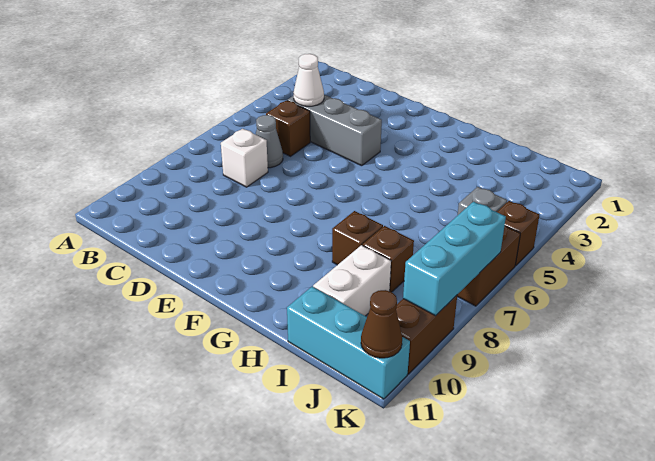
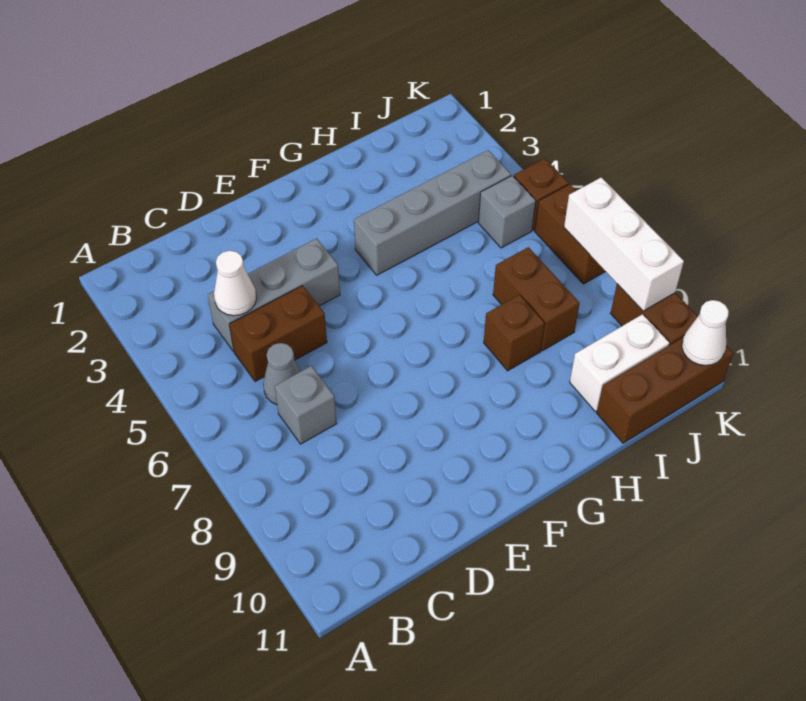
brown 1x1 brick [266,100,310,156] -> brown 1x2 brick [229,286,327,382]
white 1x1 brick [221,129,268,187] -> grey 1x1 brick [275,366,337,444]
none -> grey 1x4 brick [354,150,511,275]
brown 1x1 brick [363,226,414,292] -> brown 1x2 brick [493,247,580,351]
white 1x2 brick [313,245,391,316] -> white 1x2 brick turned to [570,314,670,411]
cyan 1x3 brick [287,287,410,399] -> brown 1x3 brick [597,337,733,443]
cyan 1x3 brick [403,202,506,316] -> white 1x3 brick [564,177,684,311]
brown 1x1 cone [361,290,402,358] -> white 1x1 cone [682,300,729,365]

